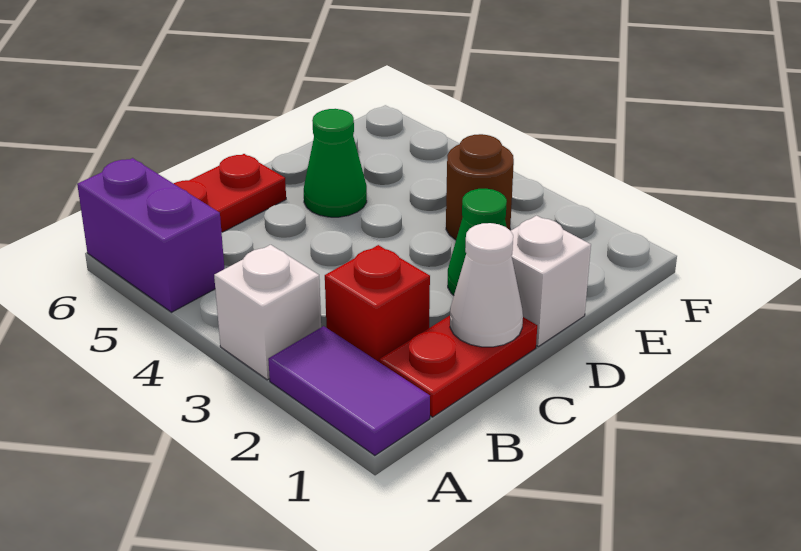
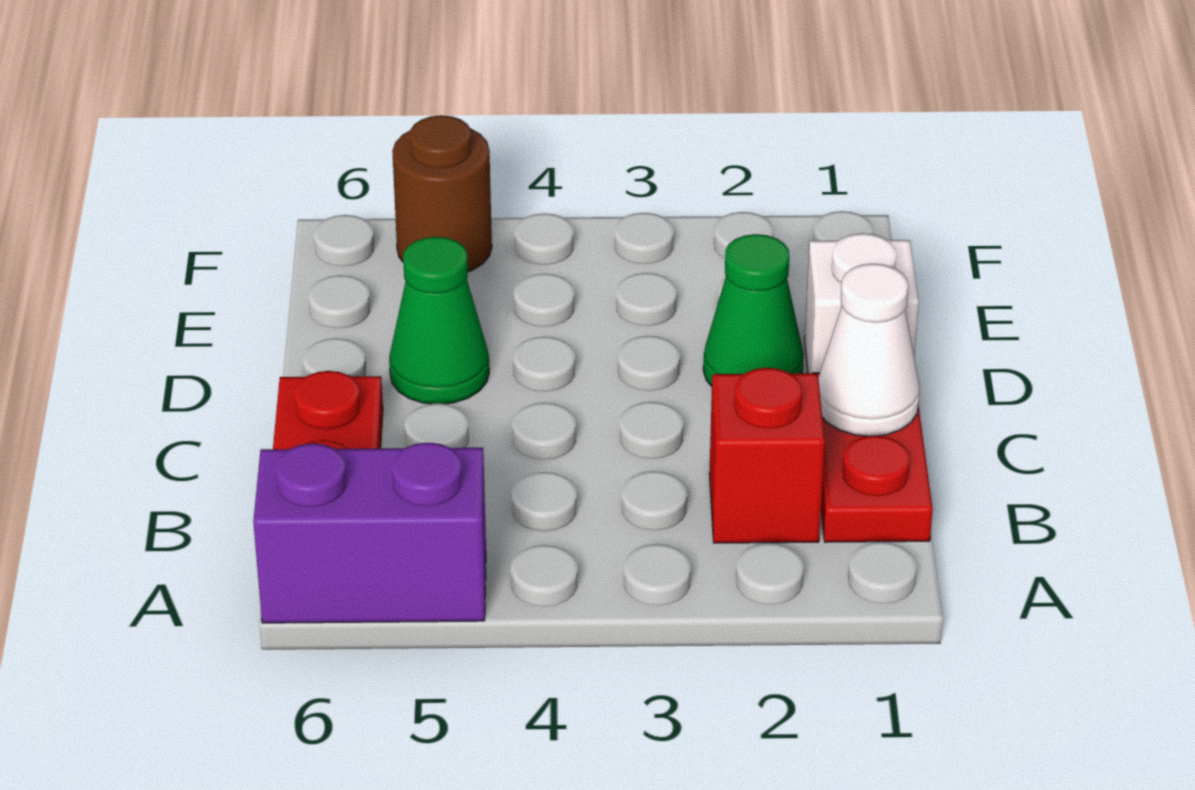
purple 1x2 tile [268,326,430,456] -> none
white 1x1 brick [214,245,321,380] -> none
brown 1x1 round brick [446,134,514,240] -> brown 1x1 round brick moved to [392,115,492,272]

